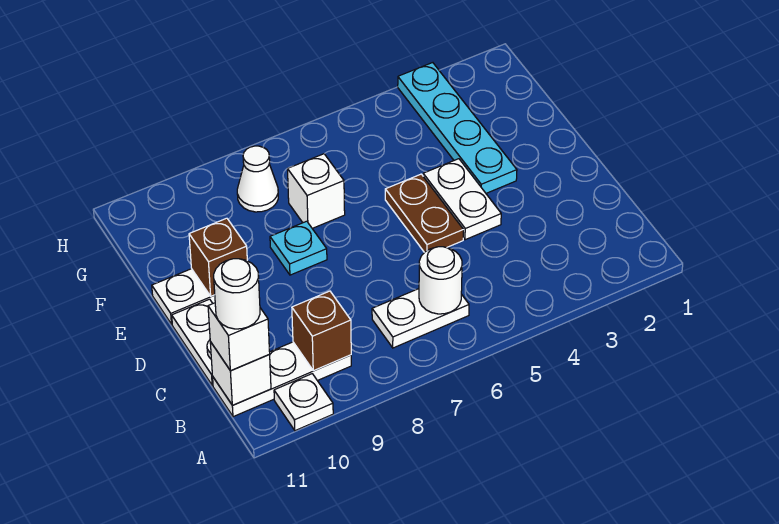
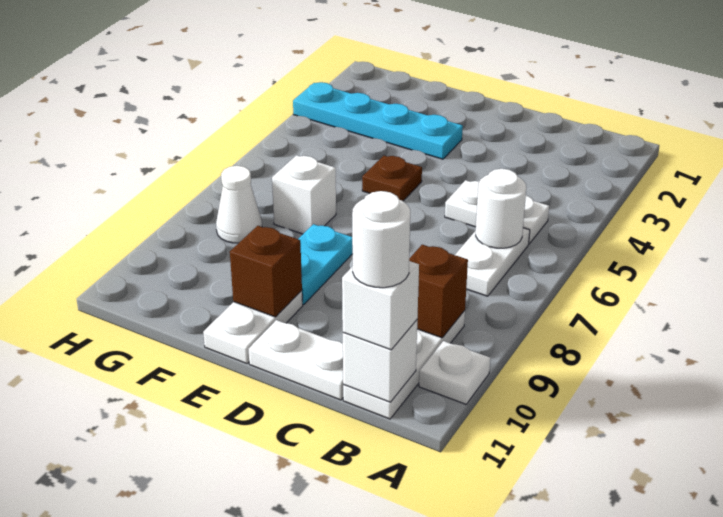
white 1x2 plate [423,159,501,240] -> white 1x2 plate moved to [445,180,549,244]
brown 1x2 plate [385,174,463,252] -> brown 1x1 plate [362,156,422,201]
cyan 1x1 plate [270,221,327,275] -> cyan 1x2 plate [299,224,353,305]

